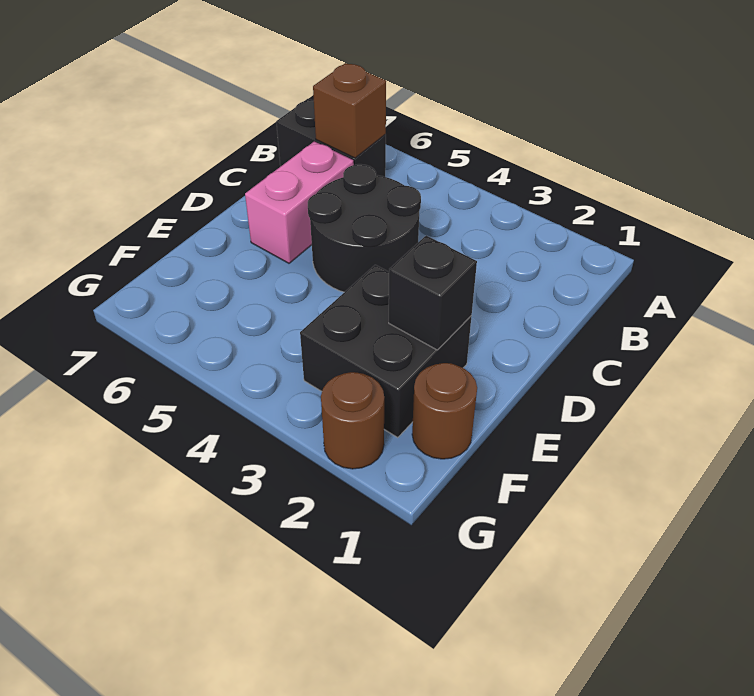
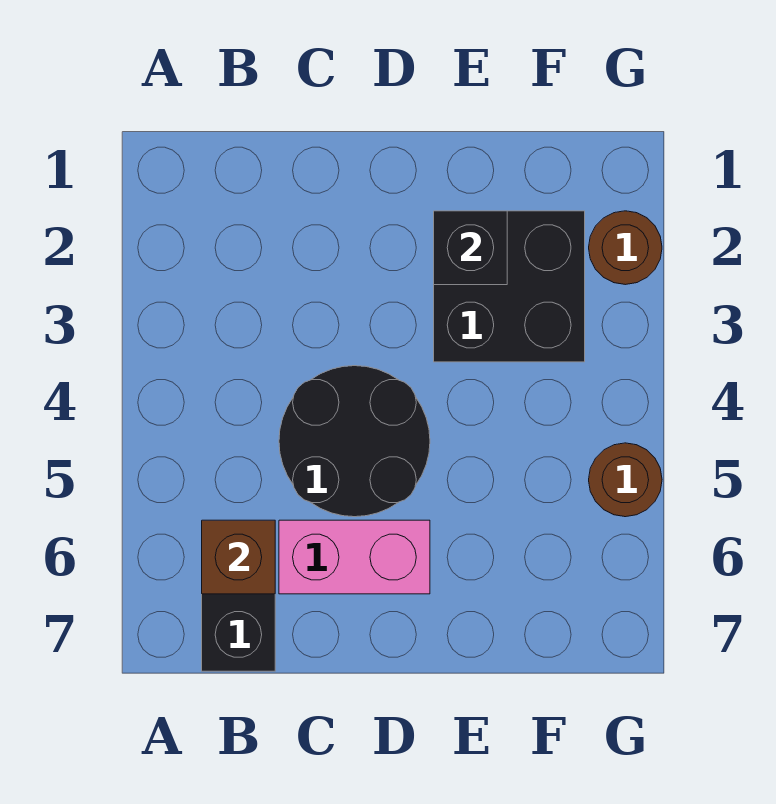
brown 1x1 round brick [412,363,477,459] -> brown 1x1 round brick moved to [589,443,662,517]

